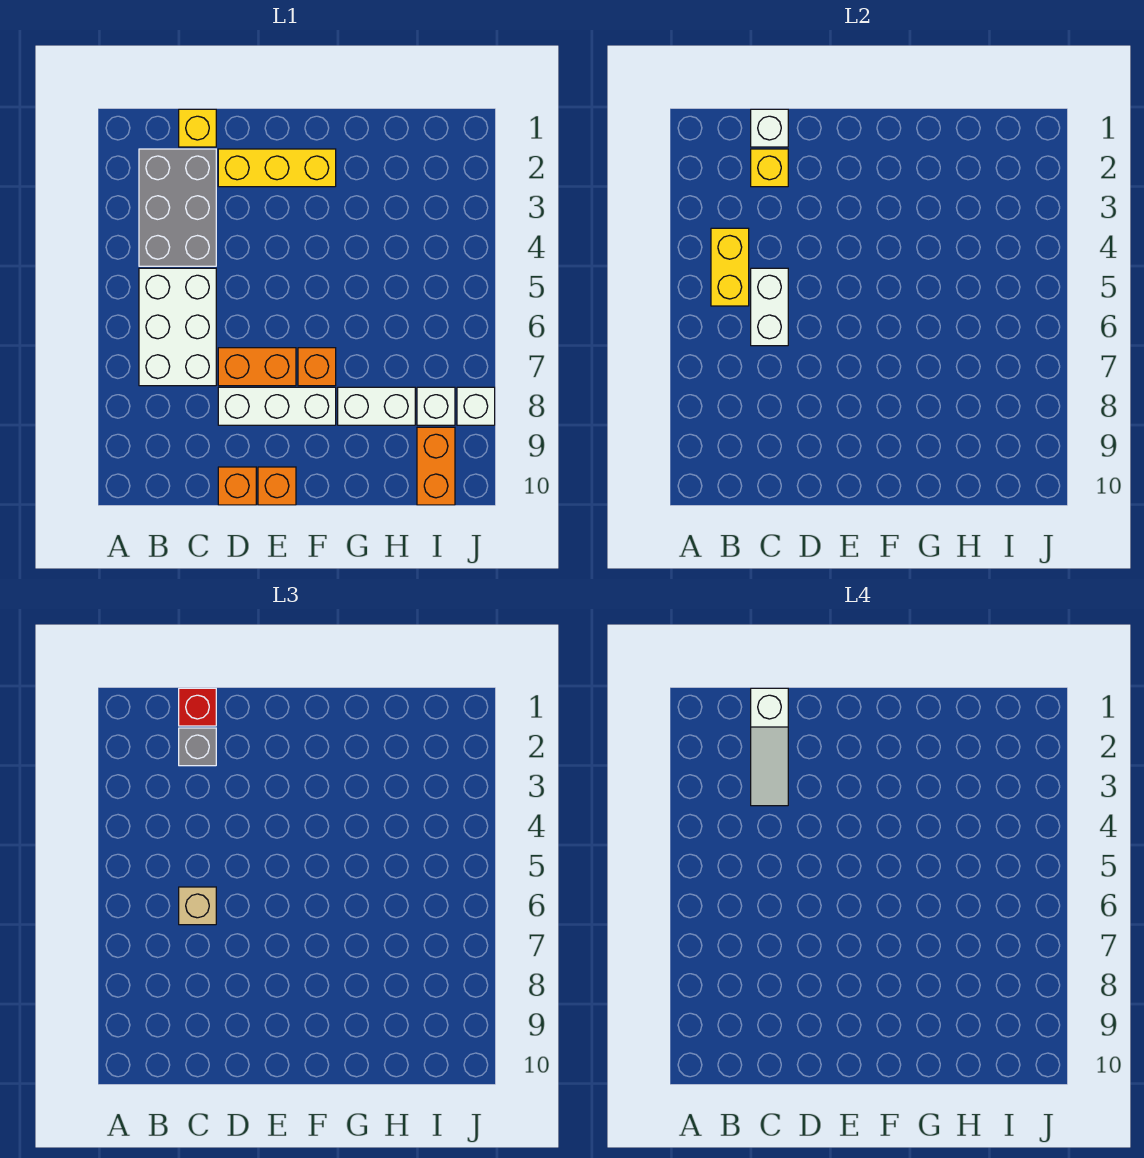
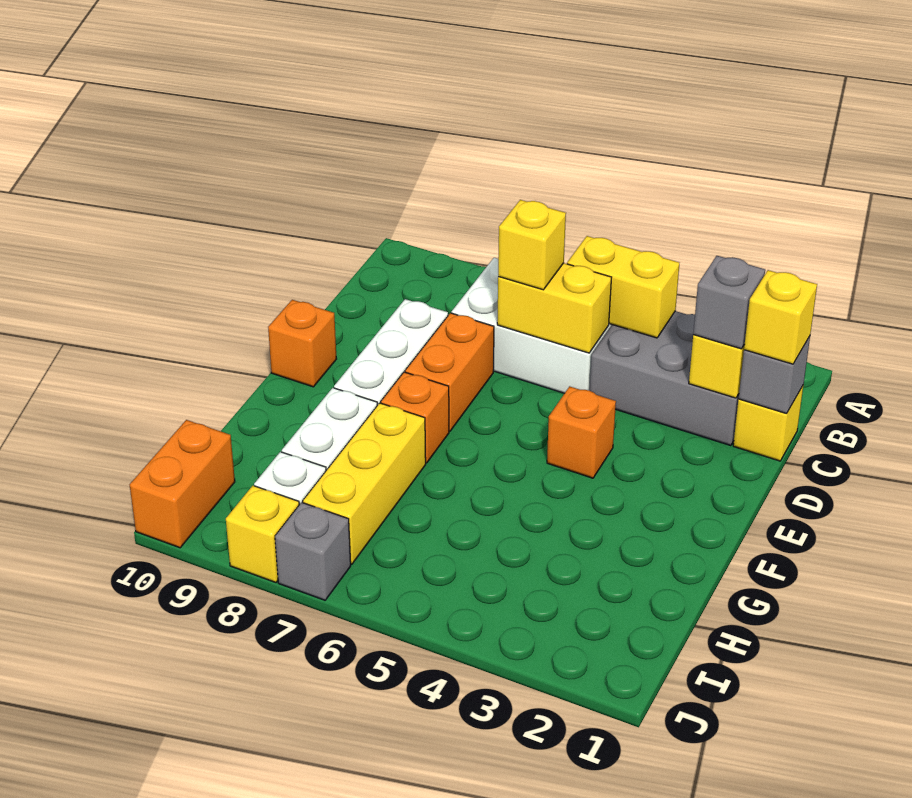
white 1x1 brick [751,109,788,147] -> grey 1x1 brick [739,336,810,414]
red 1x1 brick [179,688,216,726] -> yellow 1x1 brick [744,270,817,364]
white 1x3 slope [751,688,788,806] -> none
white 1x2 brick [751,268,788,346] -> yellow 1x2 brick [497,263,612,353]
tan 1x1 brick [179,887,216,925] -> yellow 1x1 brick [498,200,566,290]
yellow 1x3 brick [218,149,336,187] -> yellow 1x3 brick moved to [303,403,426,564]
orange 1x1 brick [218,467,256,505] -> orange 1x1 brick moved to [547,386,616,478]
orange 1x2 brick [417,427,455,505] -> orange 1x2 brick turned to [130,420,235,548]
none -> grey 1x1 brick [275,502,351,600]
white 1x1 brick [457,387,495,425] -> yellow 1x1 brick [226,486,299,582]

